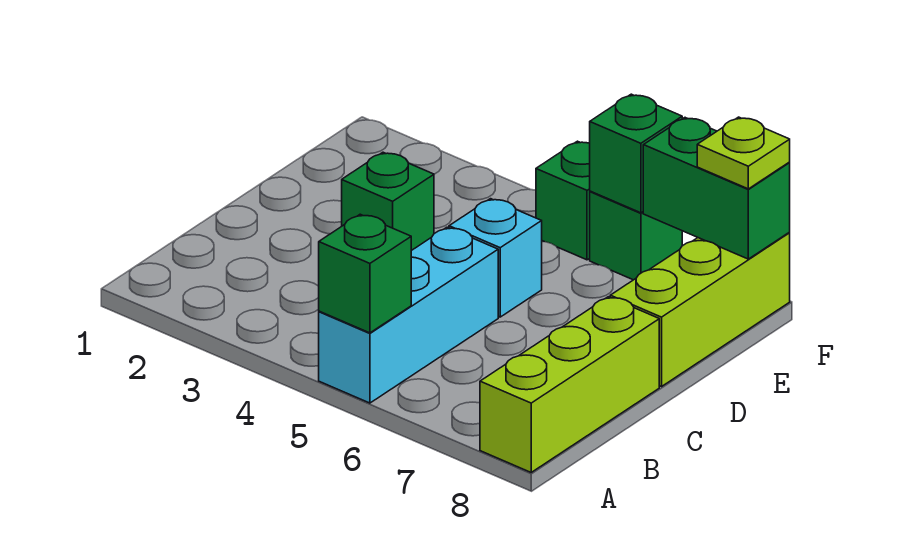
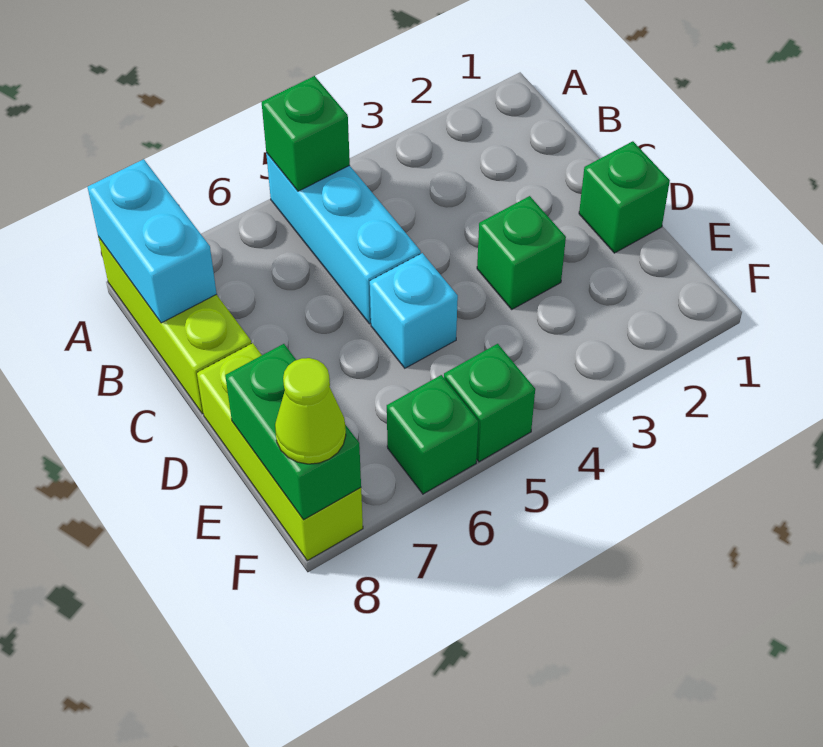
none -> cyan 1x2 brick [88,159,217,323]
green 1x1 brick [590,94,682,213] -> green 1x1 brick moved to [579,141,670,253]
green 1x2 brick [643,118,790,259] -> green 1x2 brick turned to [225,344,361,520]
lime 1x1 plate [697,117,790,189] -> lime 1x1 cone [275,358,346,464]

